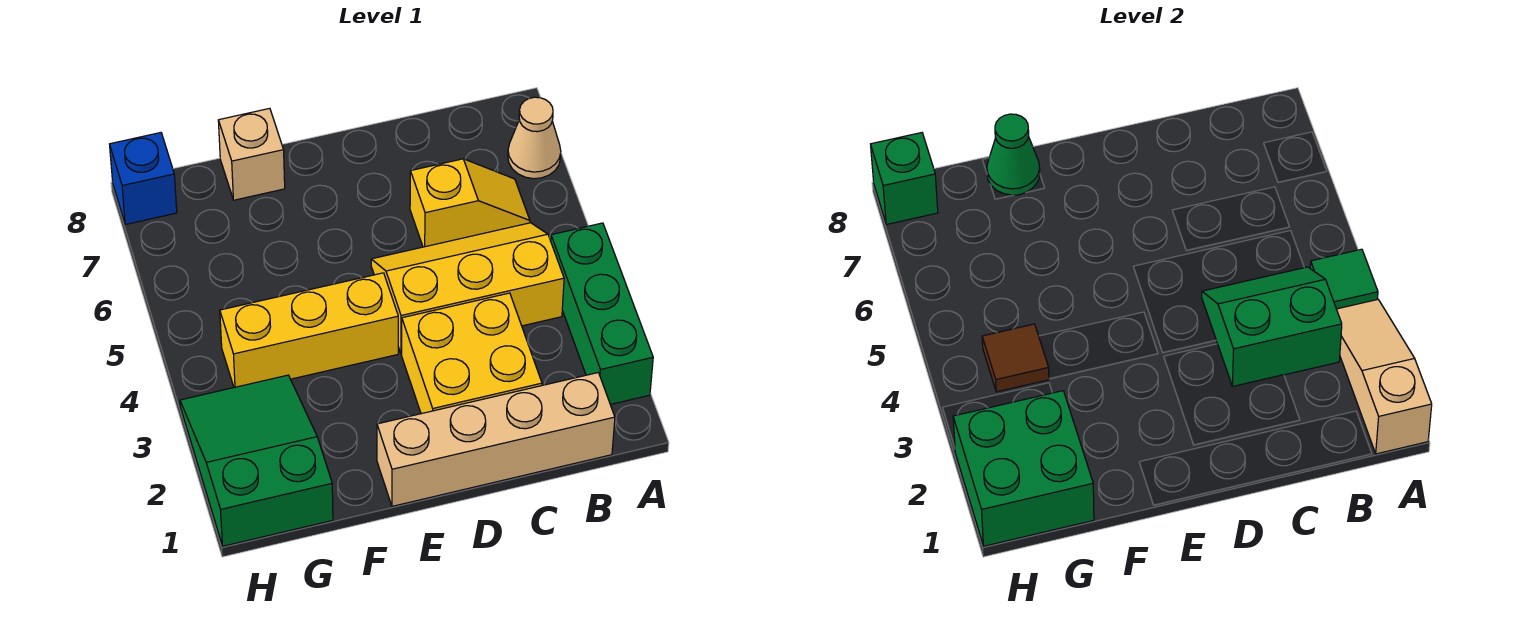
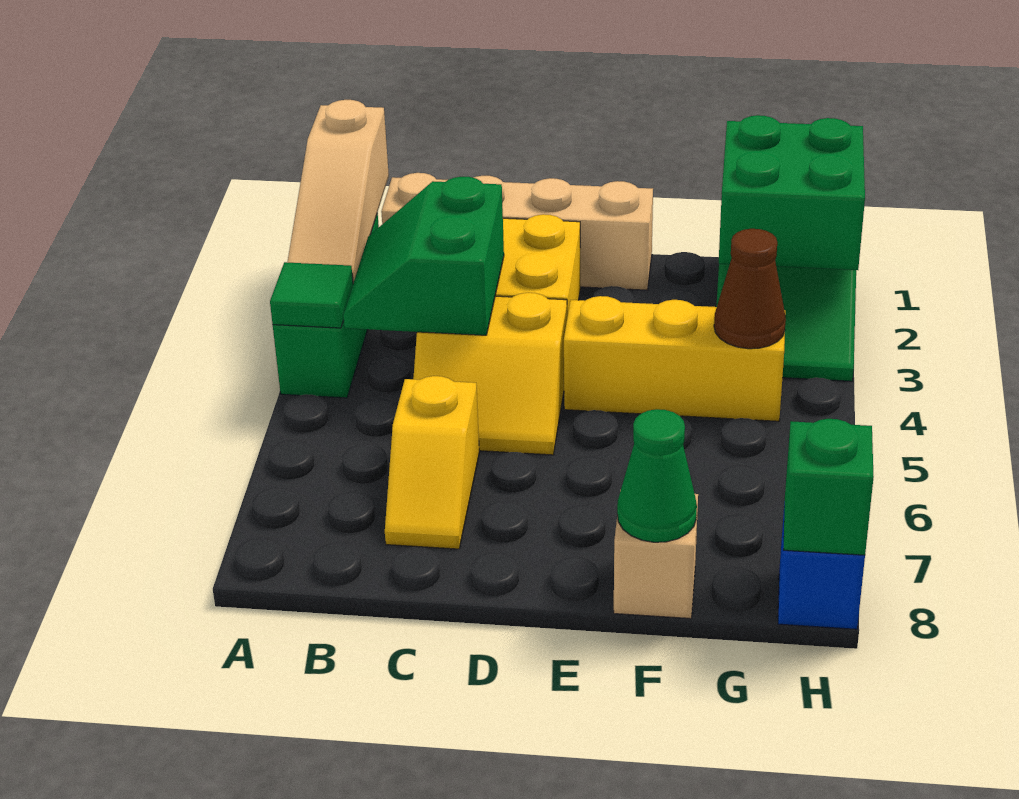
tan 1x1 cone [508,97,561,179] -> none
green 2x2 slope [1202,267,1342,386] -> green 2x2 slope turned to [343,177,504,335]
yellow 2x3 slope [371,223,564,354] -> yellow 2x2 slope [413,293,567,455]
yellow 1x2 slope [410,159,530,247] -> yellow 1x2 slope turned to [385,376,479,549]
brown 1x1 tile [982,324,1049,392] -> brown 1x1 cone [714,229,786,349]

